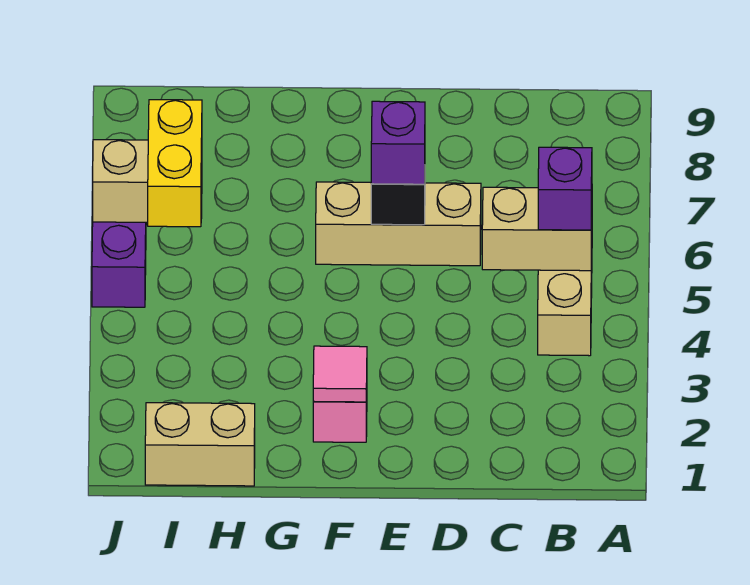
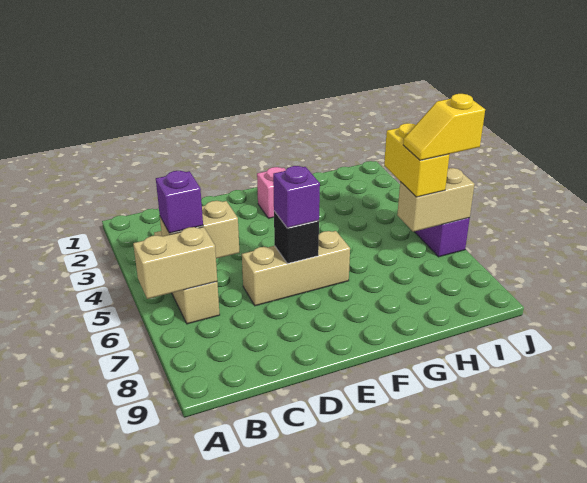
pink 1x1 tile [313,346,367,402] -> none
tan 1x2 brick [145,403,255,486] -> tan 1x2 brick moved to [133,227,217,299]
none -> yellow 1x2 slope [403,94,485,160]

